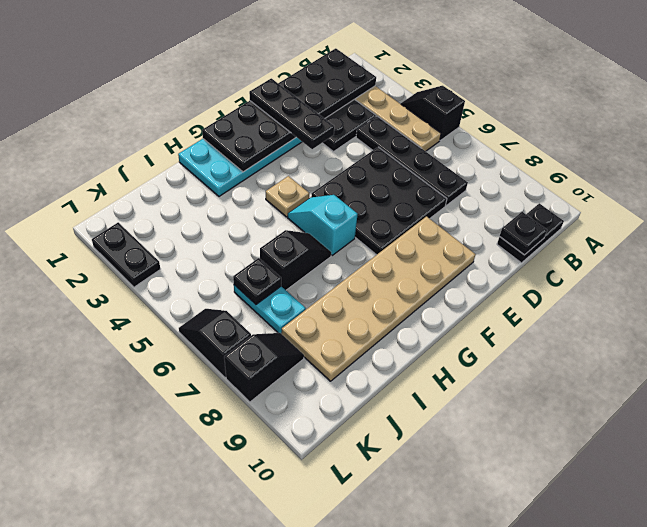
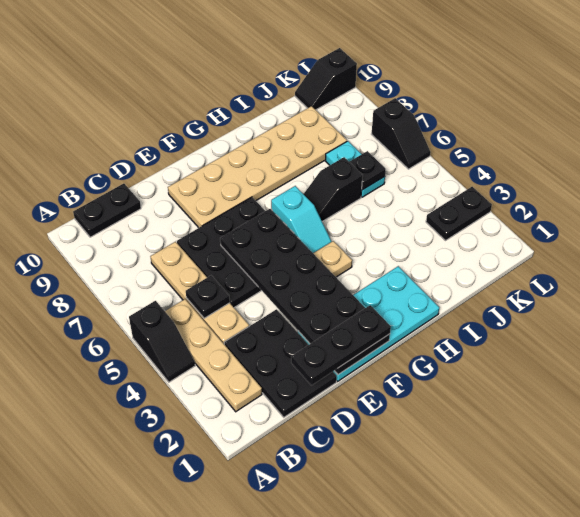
black 2x6 plate [202,48,376,172] -> black 2x6 plate turned to [220,209,390,375]
black 1x4 plate [356,116,468,206] -> tan 1x4 plate [150,242,249,343]
black 1x1 plate [500,212,547,255] -> black 1x1 plate moved to [186,276,230,318]
black 1x3 plate [249,78,334,149] -> black 1x3 plate turned to [291,305,391,385]
black 1x2 slope [224,333,304,402] -> black 1x2 slope moved to [295,48,357,110]
black 1x2 plate [92,222,160,287] -> black 1x2 plate turned to [426,187,492,241]

